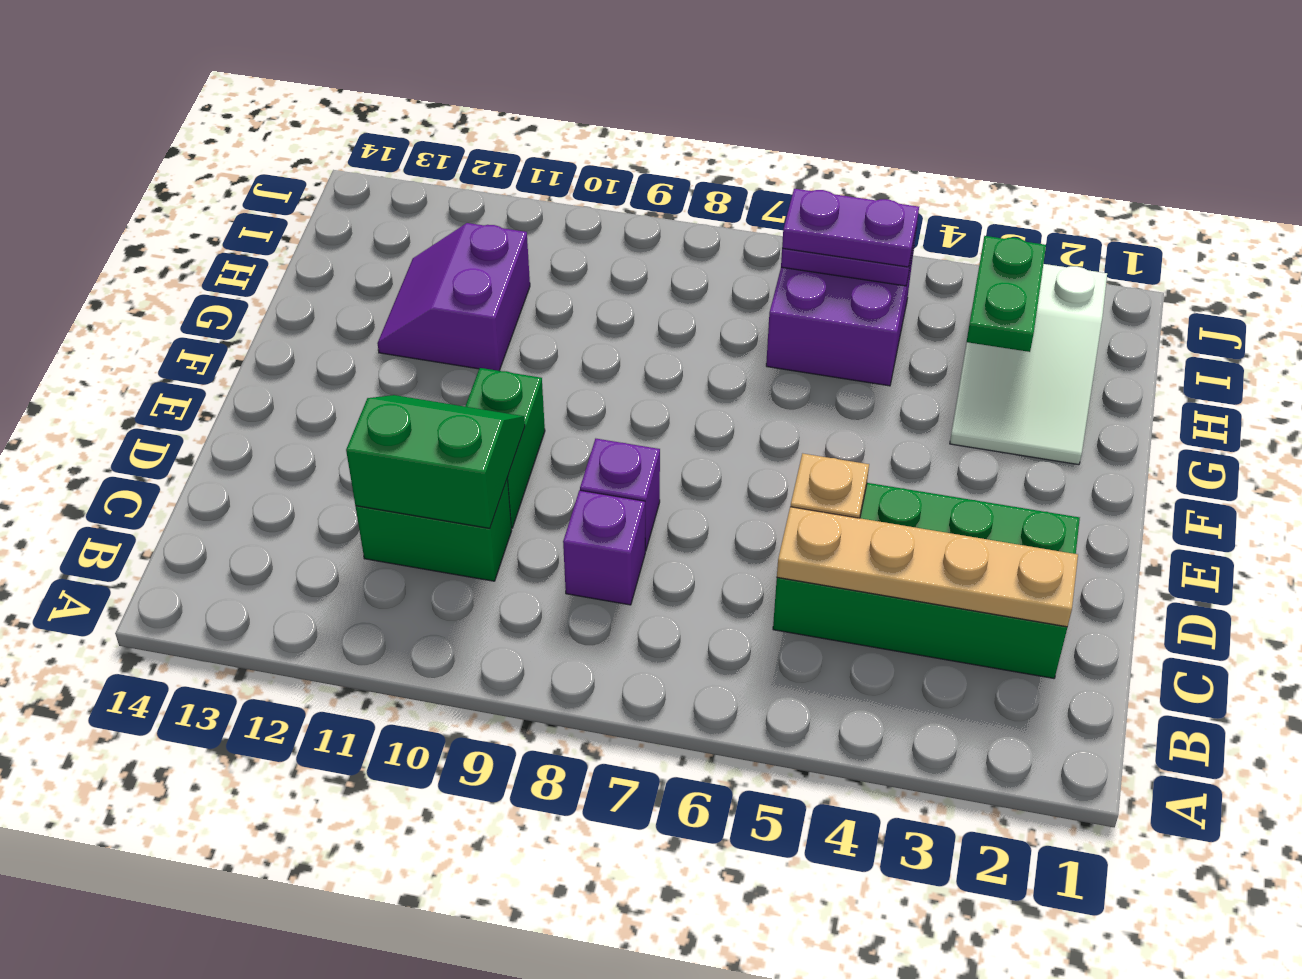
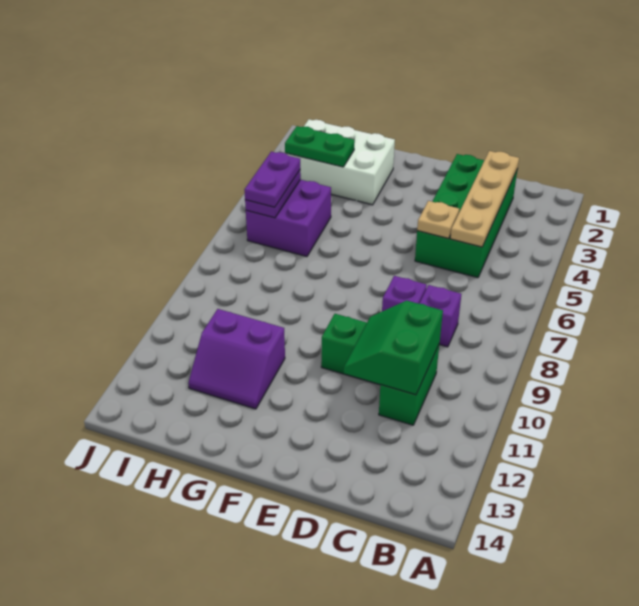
white 2x3 slope [950,264,1107,465] -> white 2x3 brick [285,119,395,205]

